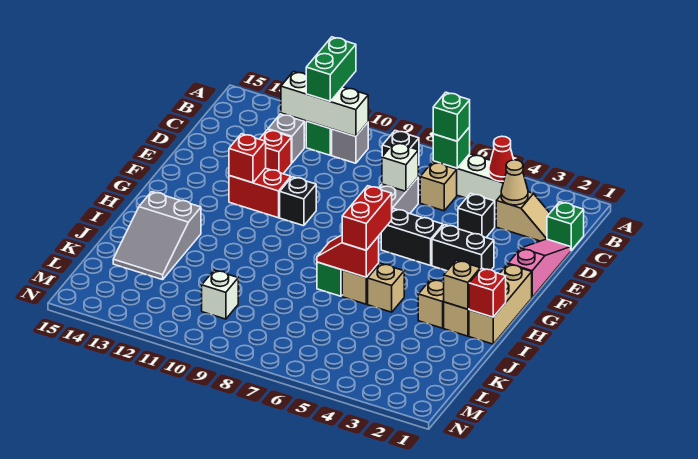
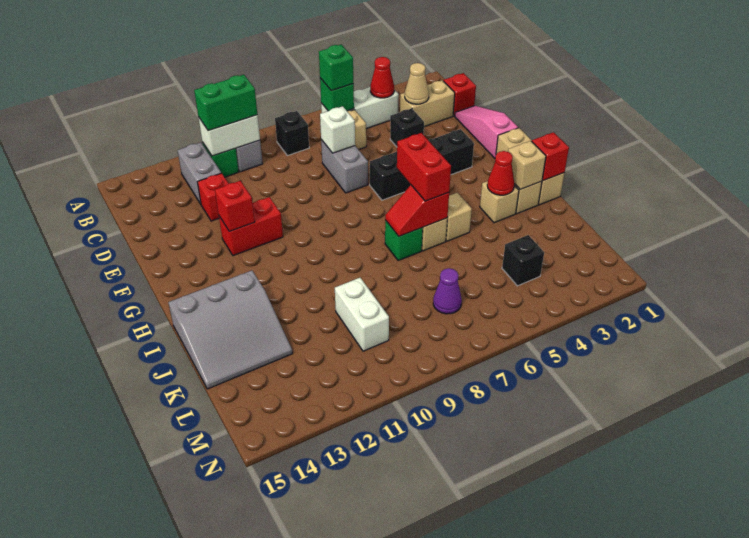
green 1x2 brick [306,37,356,101] -> green 1x2 brick turned to [194,75,257,131]
white 1x3 brick [281,72,368,136] -> white 1x2 brick [199,115,260,156]
green 1x1 brick [547,202,584,250] -> red 1x1 brick [443,73,476,116]
tan 1x2 slope [496,192,550,241] -> tan 1x2 brick [400,80,455,127]
grey 1x1 brick [268,114,304,163] -> grey 1x2 brick [177,142,221,204]
black 1x1 brick [280,177,316,226] -> black 1x1 brick moved to [502,235,544,286]
none -> red 1x1 cone [487,151,514,195]
grey 2x3 slope [113,192,201,280] -> grey 3x3 slope [168,271,293,389]
none -> purple 1x1 cone [433,268,462,314]
white 1x1 brick [202,270,238,319] -> white 1x2 brick [335,278,389,351]

